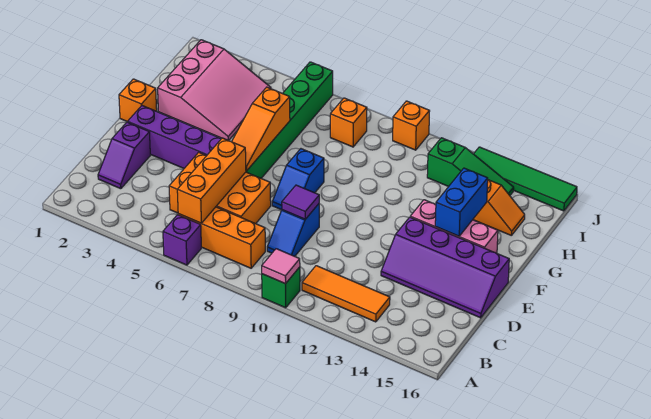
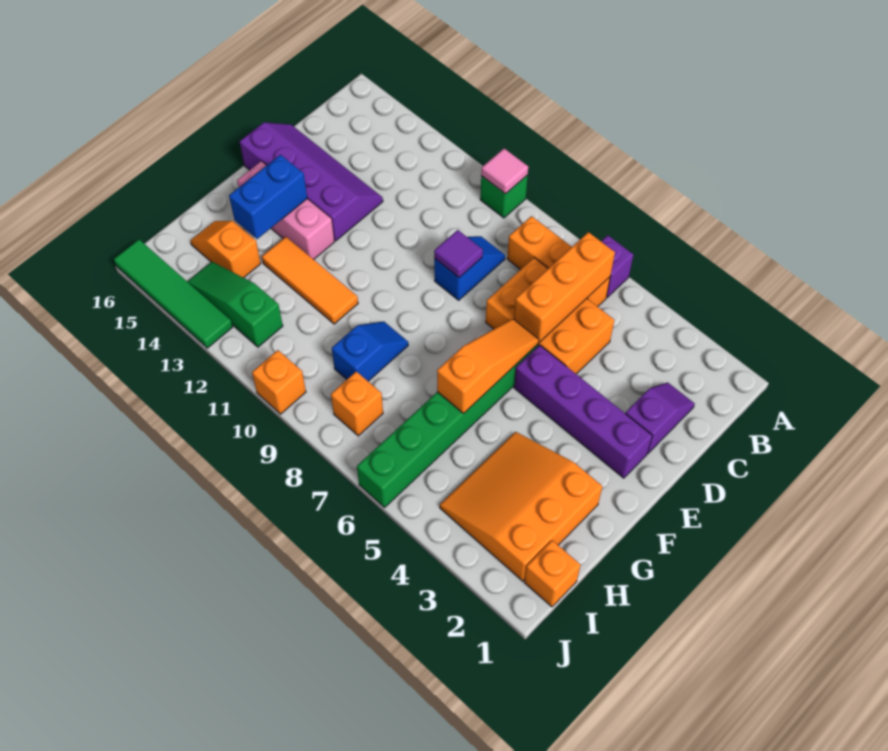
orange 1x3 tile [302,266,390,322] -> orange 1x3 tile moved to [262,237,358,324]
blue 1x2 slope [272,149,324,210] -> blue 1x2 slope moved to [332,321,408,381]
orange 1x1 brick [119,79,157,122] -> orange 1x1 brick moved to [524,540,581,607]
pink 3x3 slope [158,40,271,140] -> orange 3x3 slope [440,432,602,581]

